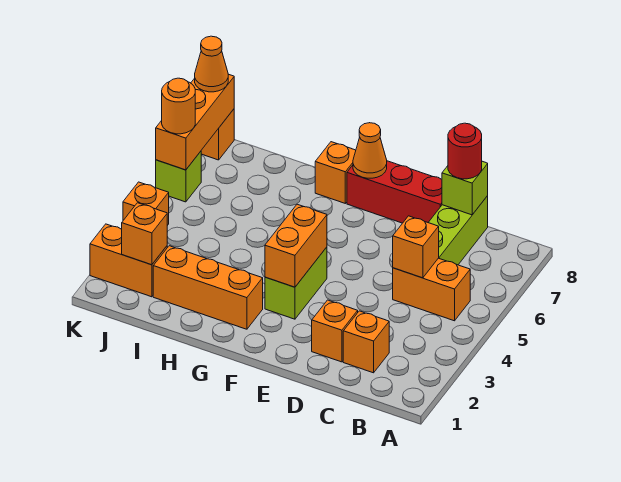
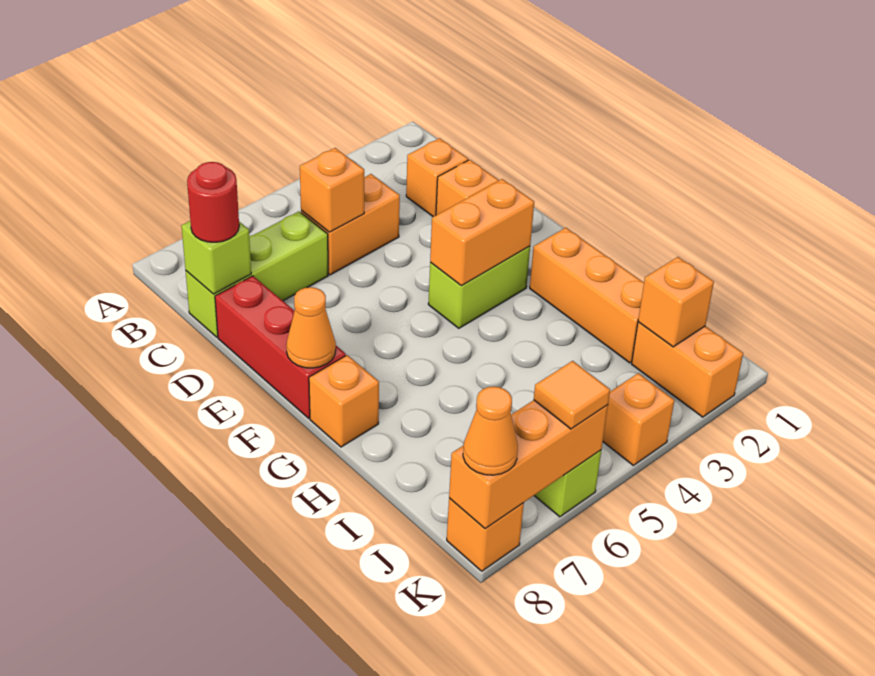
orange 1x2 brick [393,258,470,321] -> orange 1x2 brick turned to [301,174,400,275]
orange 1x1 round brick [162,78,195,134] -> orange 1x1 tile [534,361,610,429]

